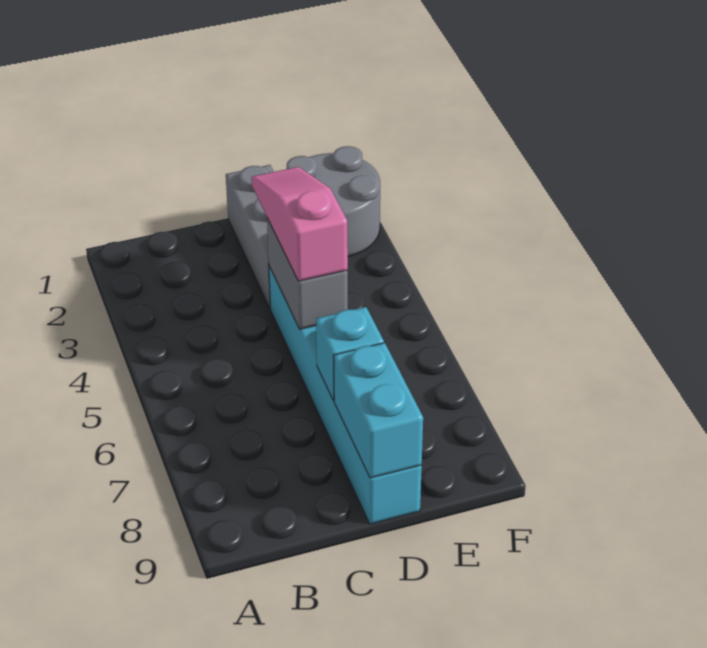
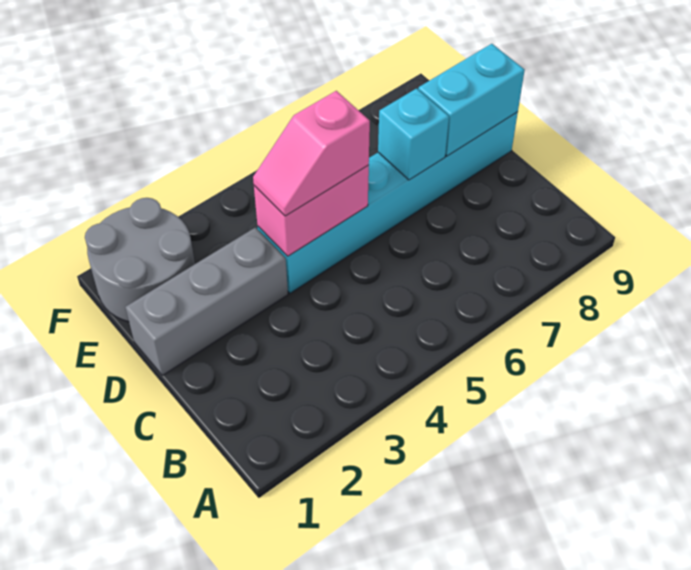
pink 1x3 slope [251,167,348,281] -> pink 1x2 slope [253,91,370,216]
grey 1x2 brick [267,218,348,329] -> pink 1x2 brick [254,165,369,256]

